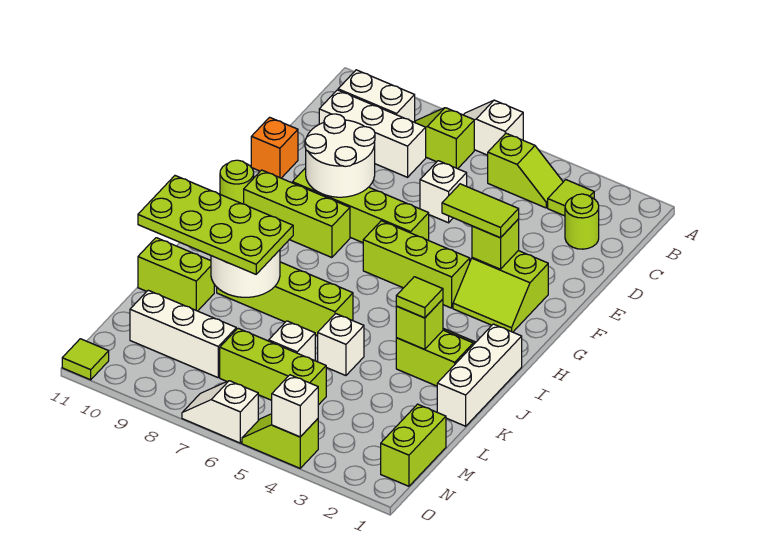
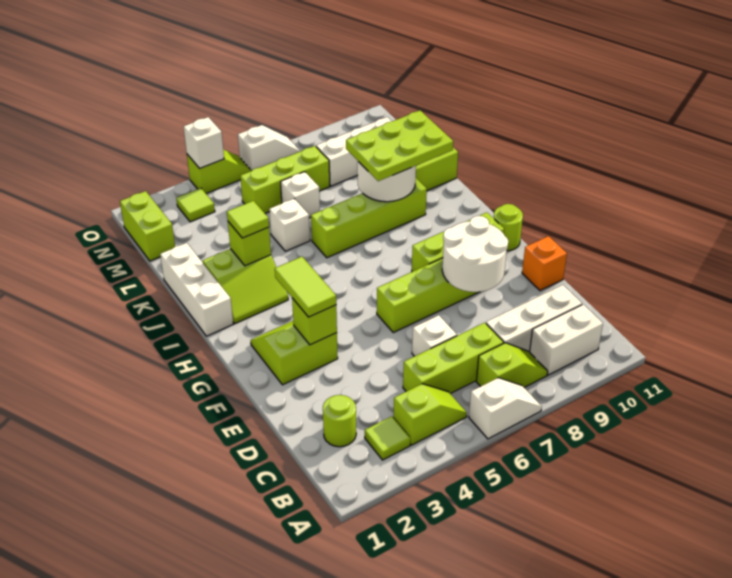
lime 1x2 slope [488,133,563,208] -> lime 1x2 slope turned to [394,384,467,445]
lime 1x2 tile [442,184,519,238] -> lime 1x2 tile turned to [275,257,336,317]
lime 1x3 brick [363,221,470,308] -> lime 1x3 brick moved to [403,323,504,394]
lime 2x4 plate [138,176,293,274] -> lime 2x3 plate [346,110,453,181]
lime 1x1 tile [62,339,109,380] -> lime 1x1 tile moved to [176,188,215,222]

